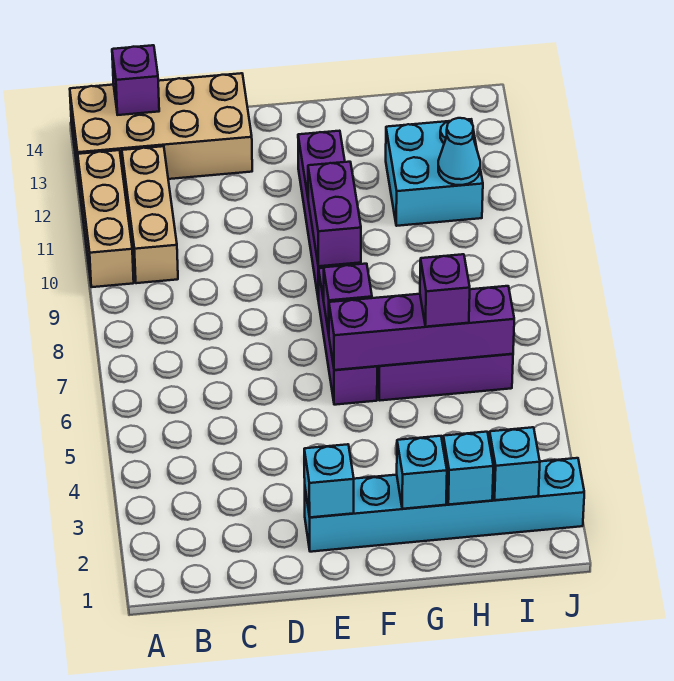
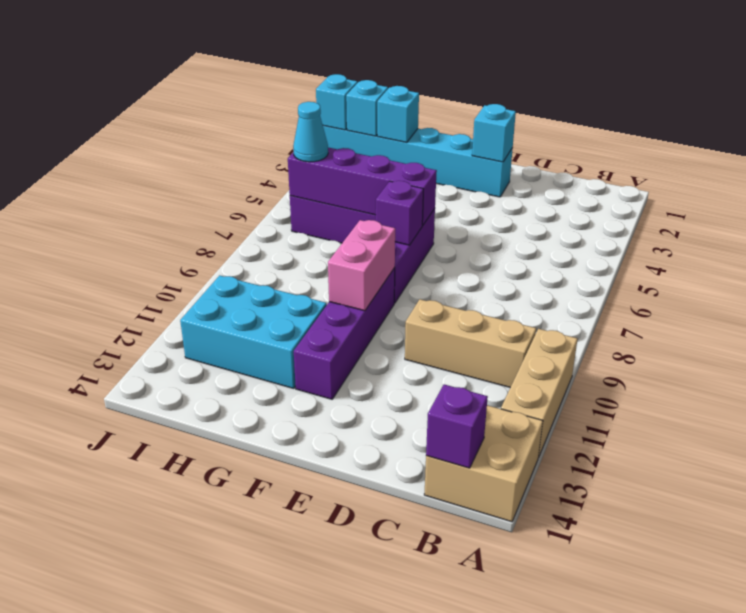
tan 2x4 brick [70,73,252,181] -> tan 2x2 brick [424,405,543,522]
tan 1x3 brick [122,146,178,283] -> tan 1x3 brick turned to [405,299,536,388]
purple 1x2 brick [308,162,361,266] -> pink 1x2 brick [328,220,395,311]
cyan 1x1 brick [397,436,447,509] -> cyan 1x1 brick moved to [316,74,357,130]
purple 1x1 brick [420,254,470,327] -> none
cyan 2x2 brick [386,119,483,226] -> cyan 2x3 brick [180,275,327,389]
cyan 1x1 cone [438,118,480,185] -> cyan 1x1 cone moved to [293,102,328,162]

